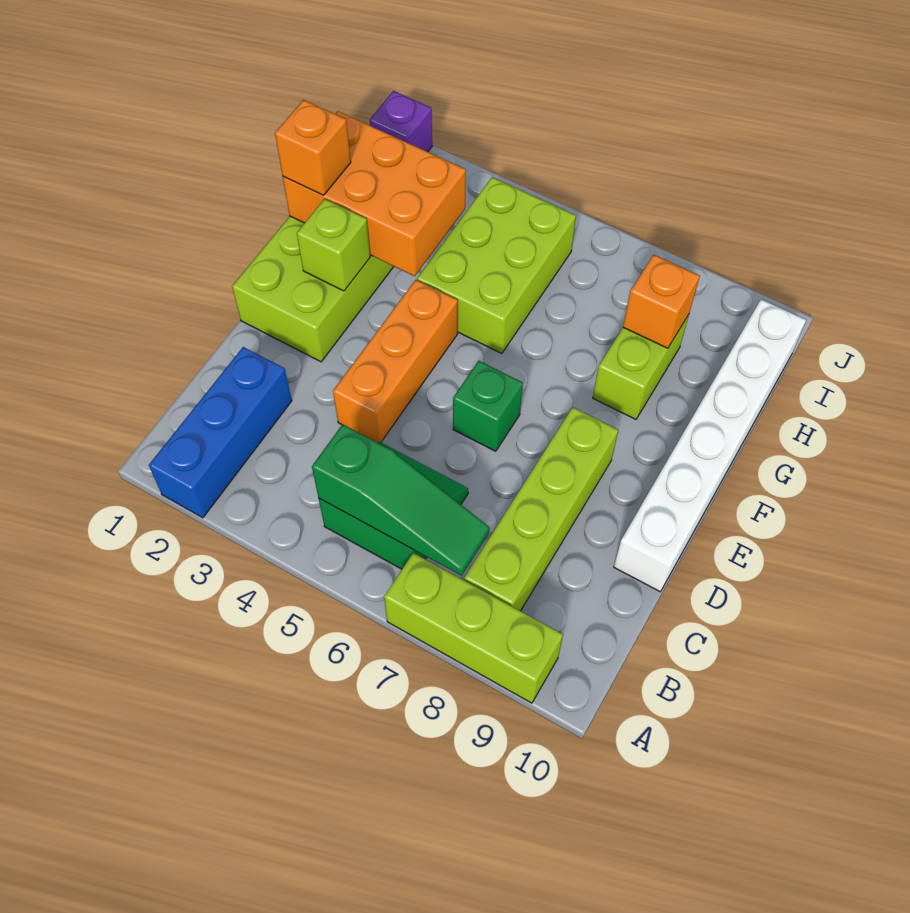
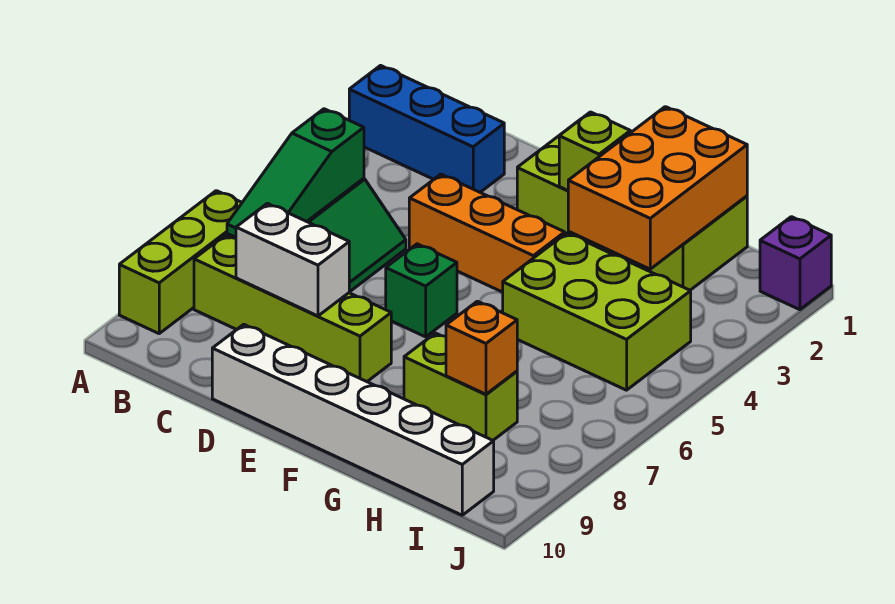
none -> white 1x2 brick [236,203,349,316]
orange 1x1 brick [275,100,351,195] -> none

